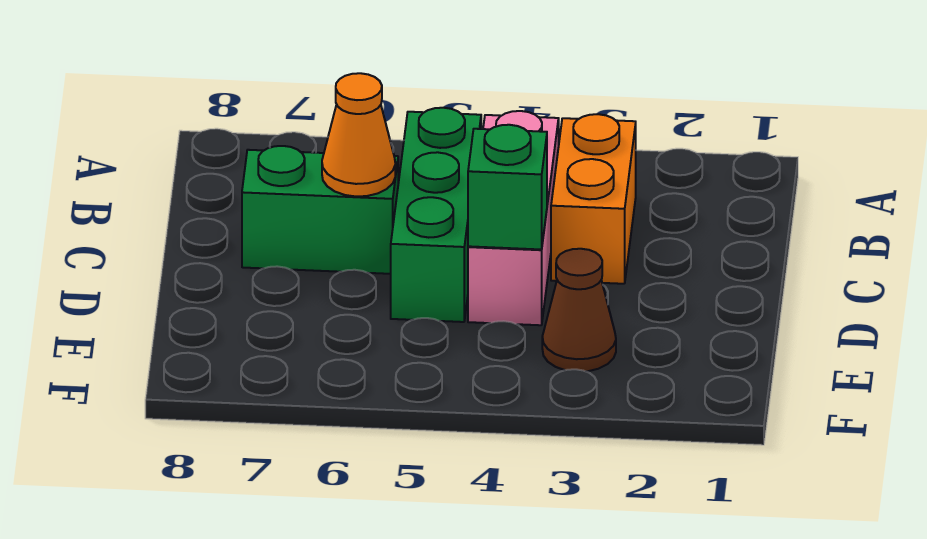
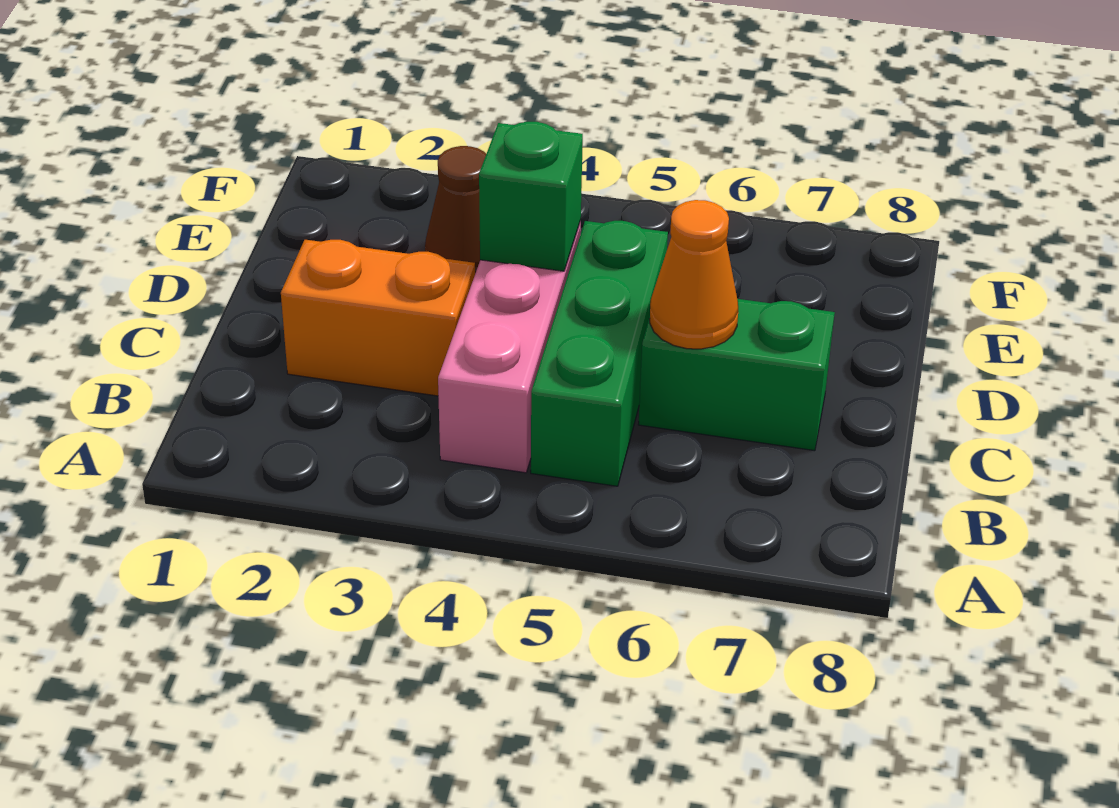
orange 1x2 brick [551,114,636,284] -> orange 1x2 brick turned to [281,240,475,396]

